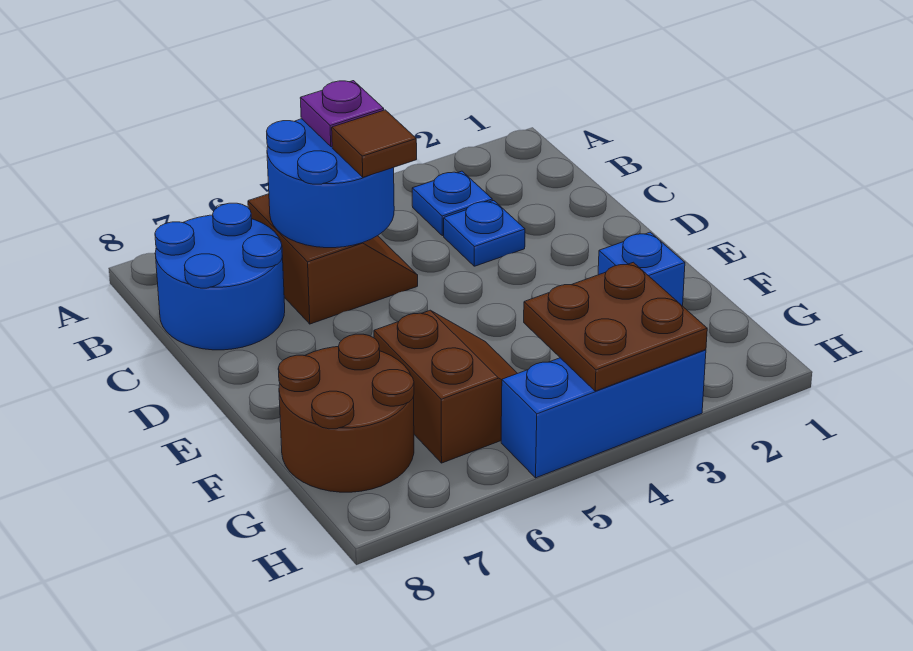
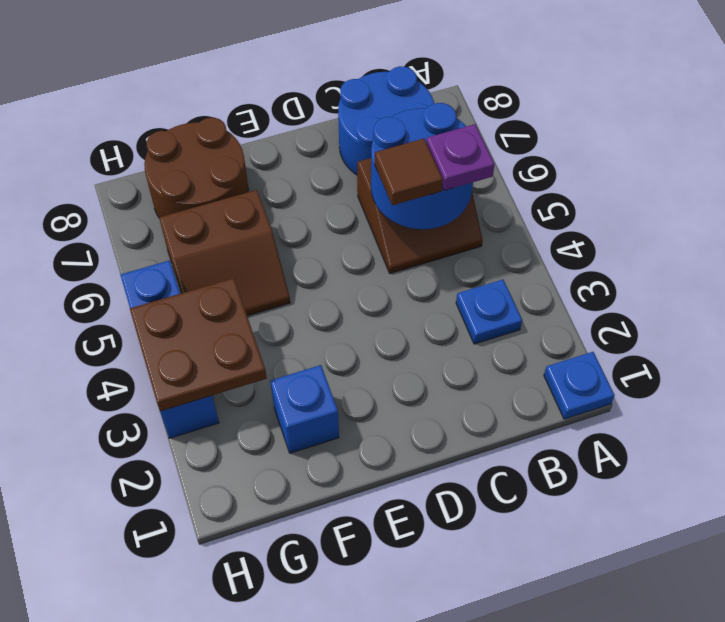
blue 1x1 plate [444,201,525,266] -> blue 1x1 plate moved to [544,352,614,419]

